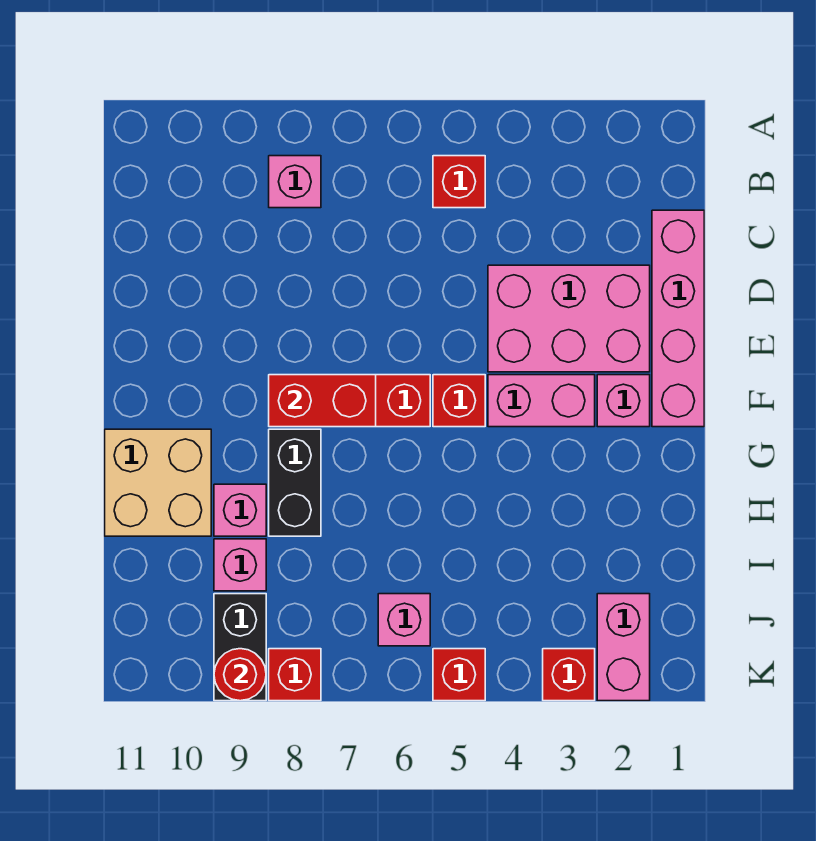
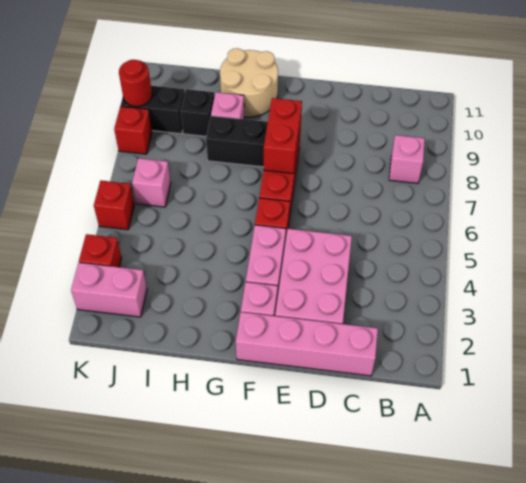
red 1x1 brick [433,156,485,208] -> none
tan 2x2 brick [105,429,211,536] -> tan 2x2 round brick [220,48,278,117]
pink 1x1 brick [214,539,266,591] -> black 1x1 brick [181,89,214,136]

